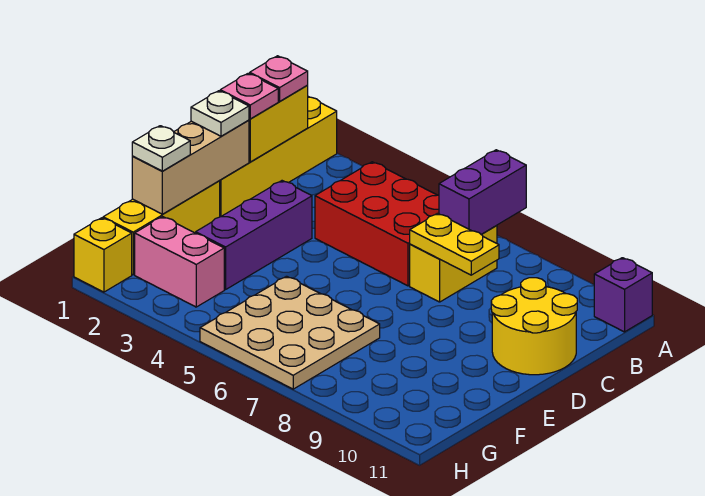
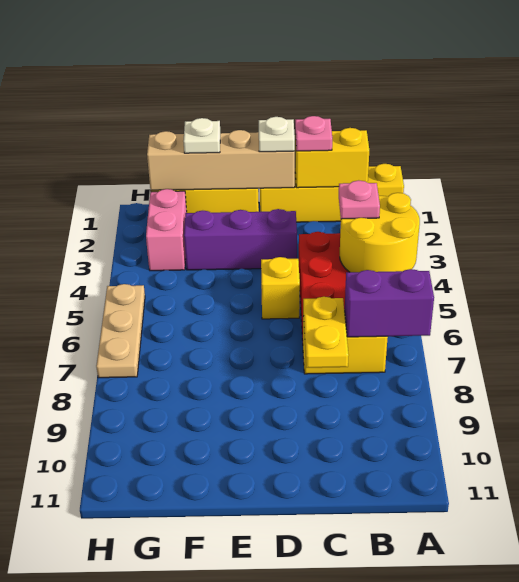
purple 1x1 brick [594,258,652,332] -> none
pink 1x1 plate [250,56,308,101] -> pink 1x1 plate moved to [339,180,380,219]
yellow 2x2 round brick [491,278,577,375] -> yellow 2x2 round brick moved to [340,193,420,272]
tan 1x3 brick [132,120,249,214] -> tan 1x4 brick [147,130,295,190]
tan 3x3 plate [200,276,380,389] -> tan 1x3 plate [96,284,145,378]
yellow 1x1 brick [74,218,132,292] -> yellow 1x1 brick moved to [261,257,300,319]

